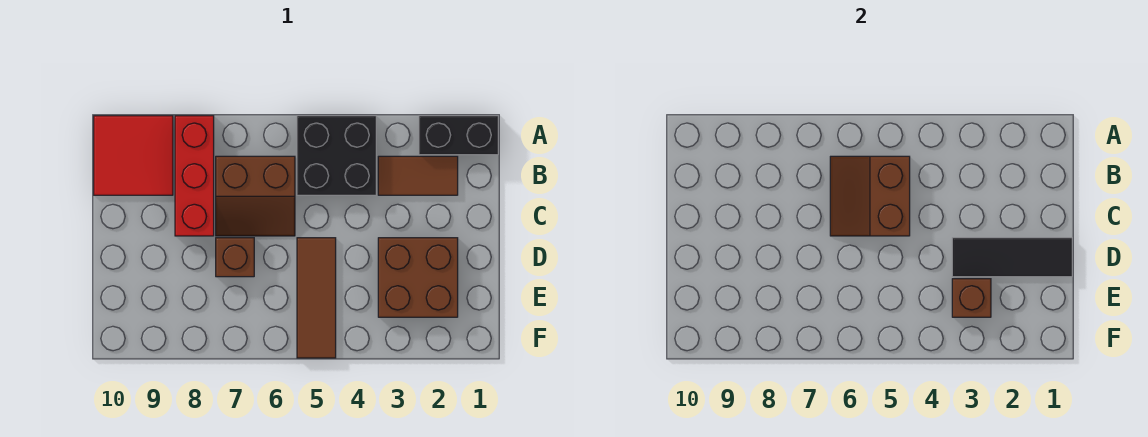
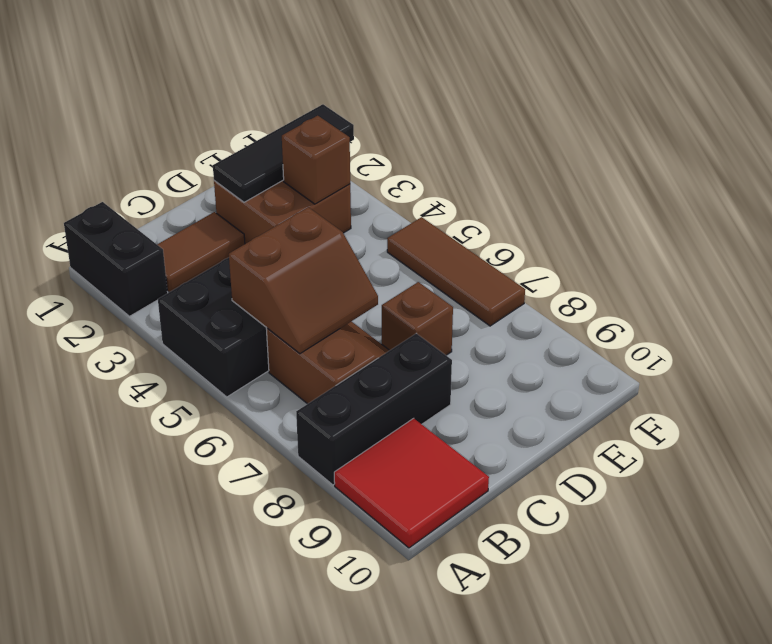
red 1x3 brick [175,116,214,236] -> black 1x3 brick [296,333,452,485]
brown 1x2 tile [378,156,458,195] -> brown 1x2 tile turned to [157,212,245,292]
black 1x3 tile [952,238,1072,277] -> black 1x3 tile turned to [213,104,354,202]
brown 1x3 tile [297,238,336,358] -> brown 1x3 tile turned to [387,217,525,326]

